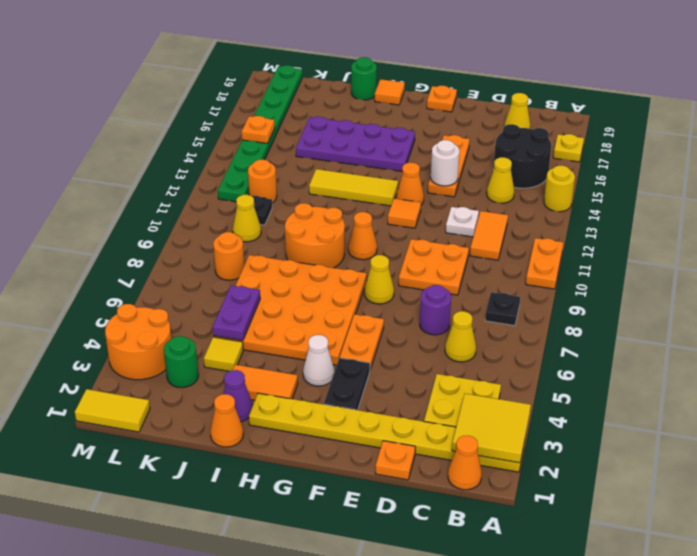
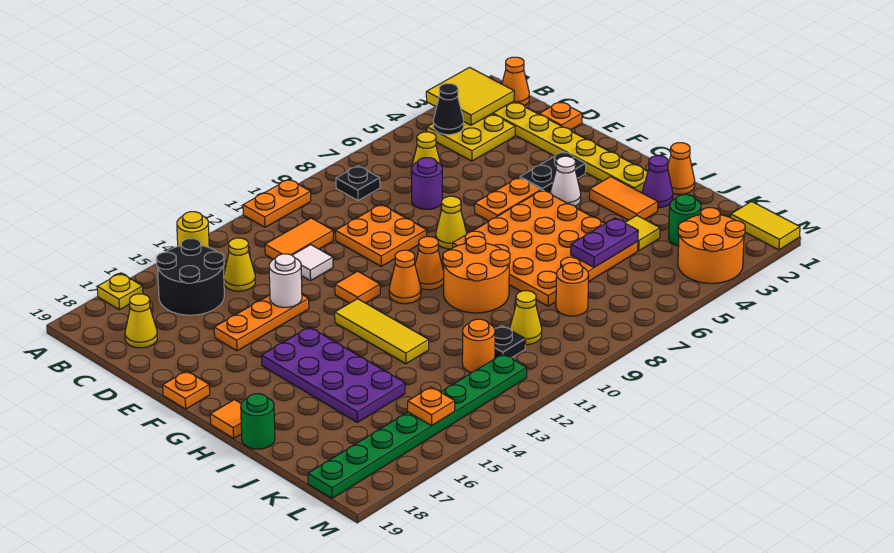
none -> black 1x1 cone [433,84,464,135]
white 1x1 plate [446,207,479,237] -> white 1x1 tile [292,245,333,281]
orange 1x1 cone [396,162,424,205] -> orange 1x1 cone moved to [389,250,421,304]

